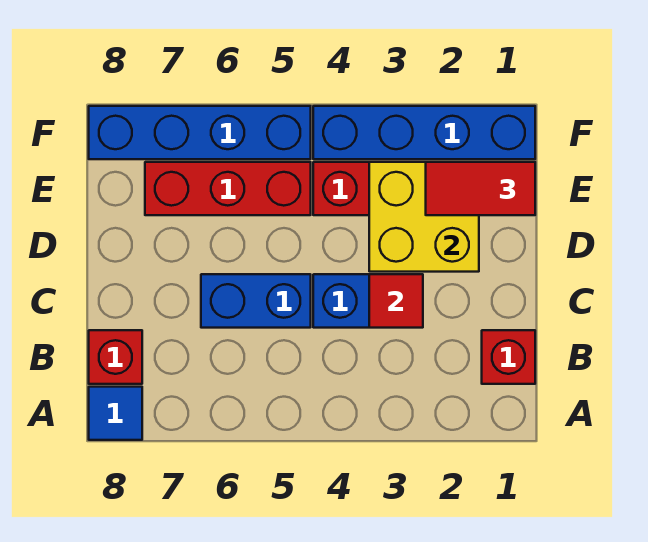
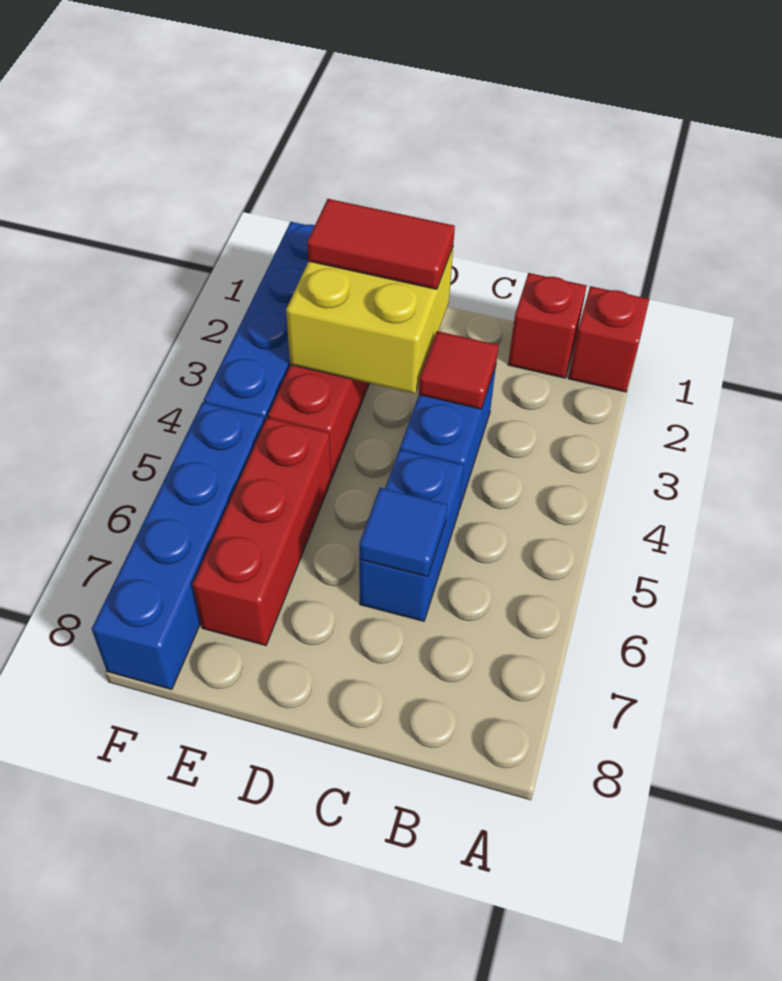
blue 1x1 tile [89,387,142,440] -> blue 1x1 tile moved to [359,488,447,577]
red 1x1 brick [89,330,142,384] -> red 1x1 brick moved to [568,286,649,392]
red 1x2 tile [426,162,535,215] -> red 1x2 tile turned to [307,199,455,289]

